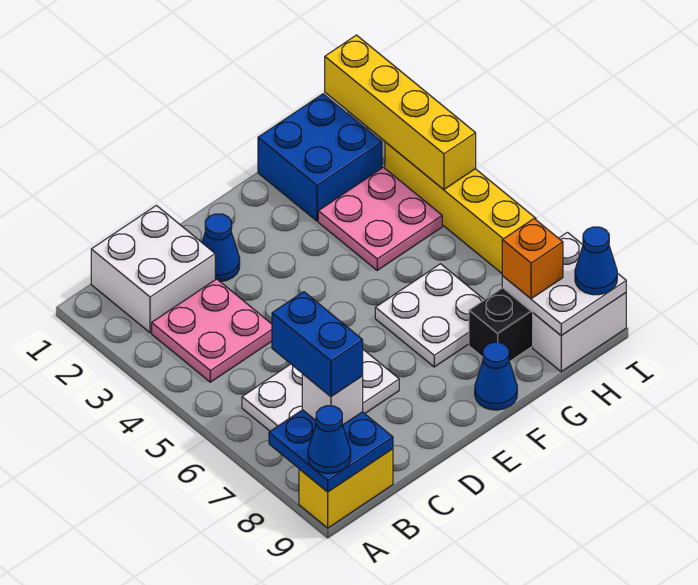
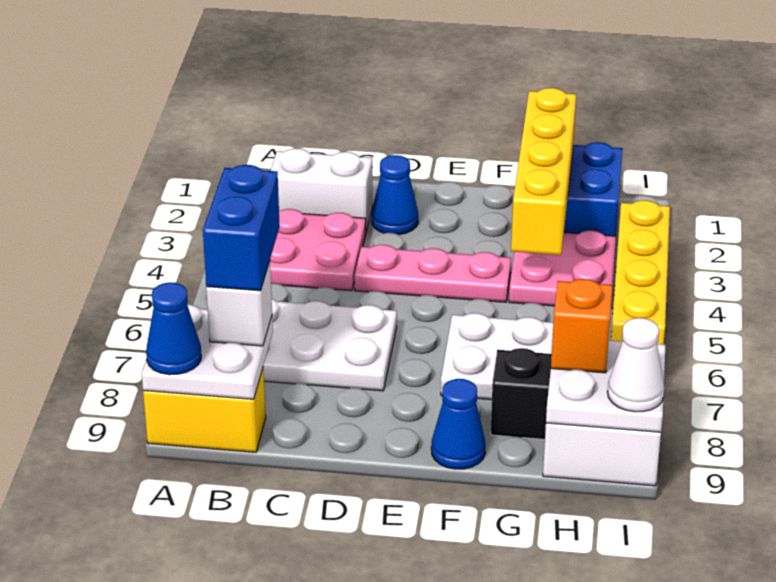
blue 2x2 plate [269,410,393,492] -> white 2x2 plate [142,305,273,399]
white 2x2 brick [91,205,215,333] -> white 1x2 brick [271,148,372,231]
none -> pink 1x3 plate [355,245,511,302]
yellow 1x4 brick [325,35,476,190] -> yellow 1x4 brick moved to [511,88,576,255]
blue 1x1 cone [575,227,617,295] -> white 1x1 cone [607,318,664,412]

